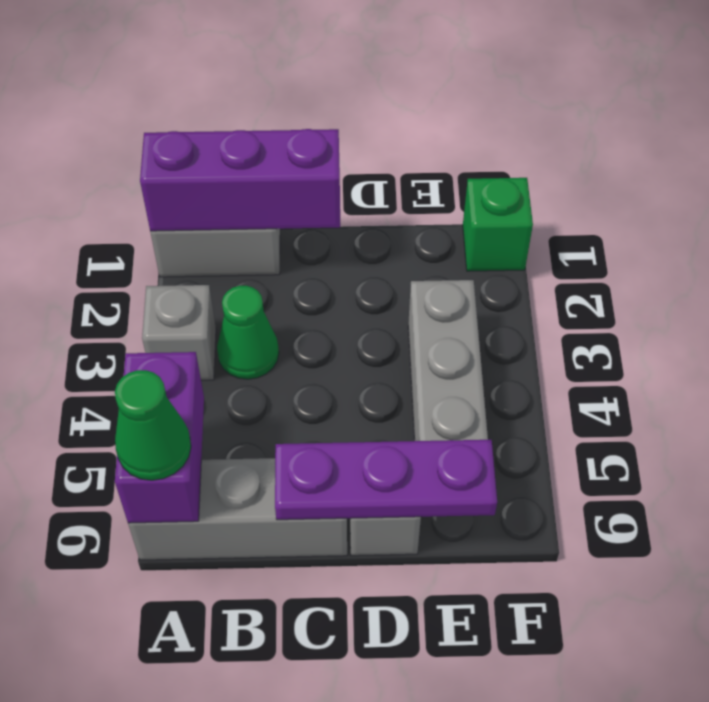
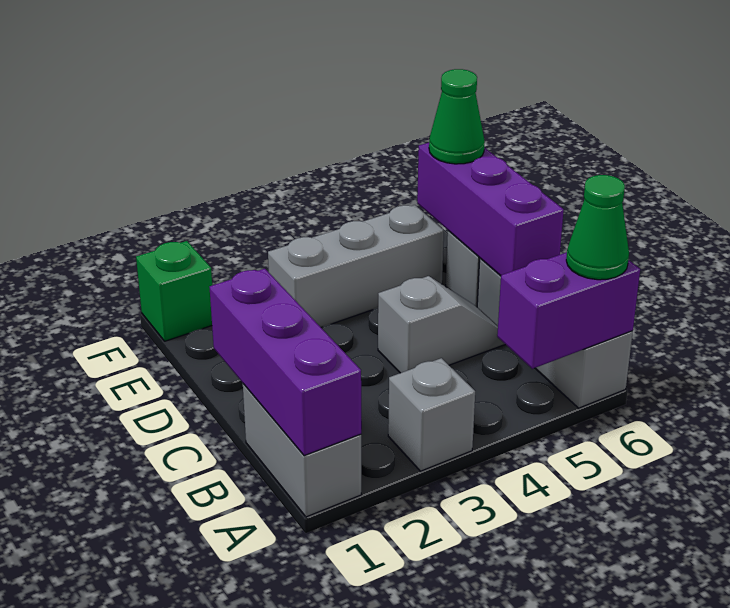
green 1x1 cone [217,286,279,379] -> green 1x1 cone moved to [429,69,485,164]
none -> grey 1x2 slope [378,276,505,373]
purple 1x3 plate [275,440,497,520] -> purple 1x3 brick [417,143,564,276]

